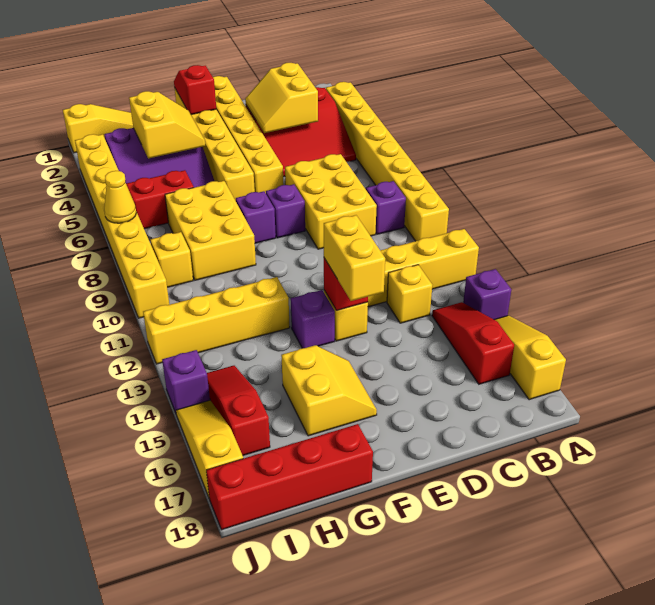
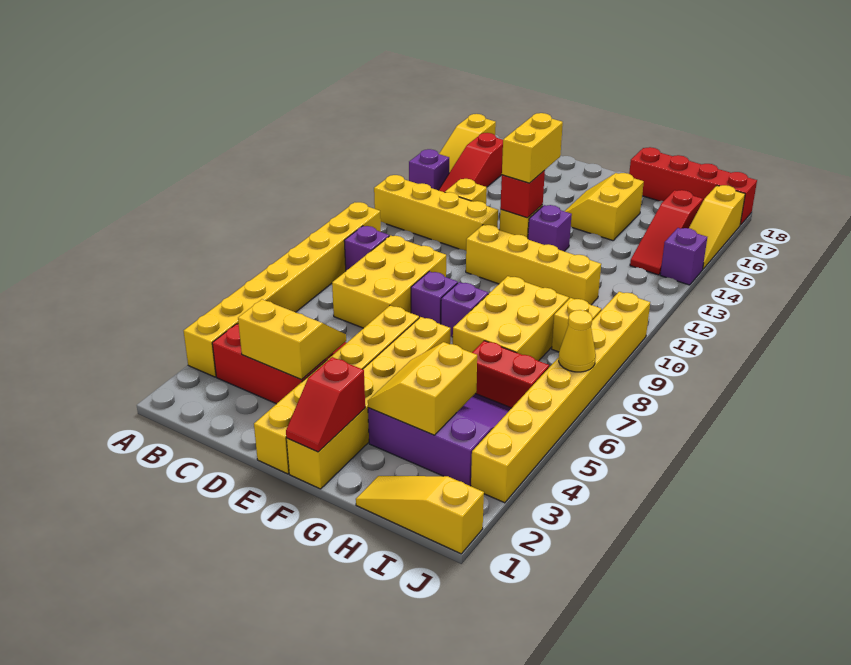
yellow 2x2 slope [245,63,318,133] -> yellow 2x2 slope turned to [238,299,346,380]
yellow 1x4 brick [143,277,290,364] -> yellow 1x4 brick moved to [466,225,601,305]

